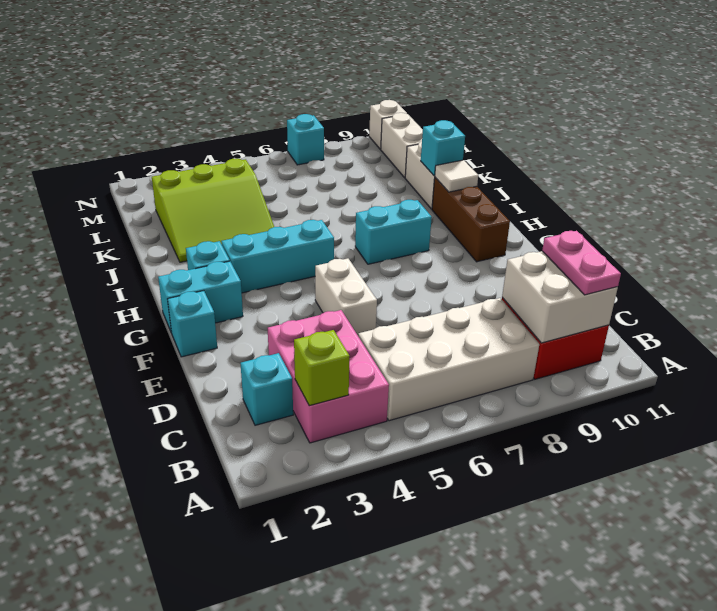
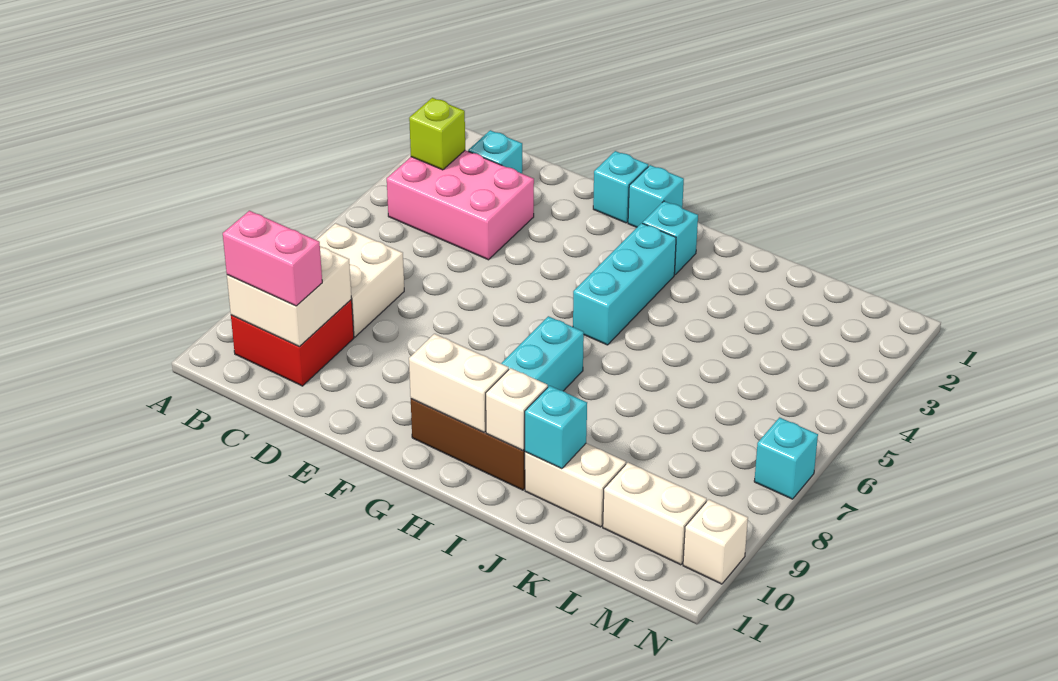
white 2x4 brick [358,298,539,421] -> white 2x2 brick [317,223,404,337]
pink 1x2 plate [542,231,621,295] -> pink 1x2 brick [223,211,322,306]
white 1x2 brick [315,258,377,335] -> white 1x2 brick moved to [409,334,509,432]
cyan 1x2 brick [158,261,243,333] -> cyan 1x1 brick [628,165,684,227]
white 1x1 tile [435,160,478,192] -> white 1x1 brick [486,368,548,451]
lime 3x3 slope [152,159,274,262] -> none

